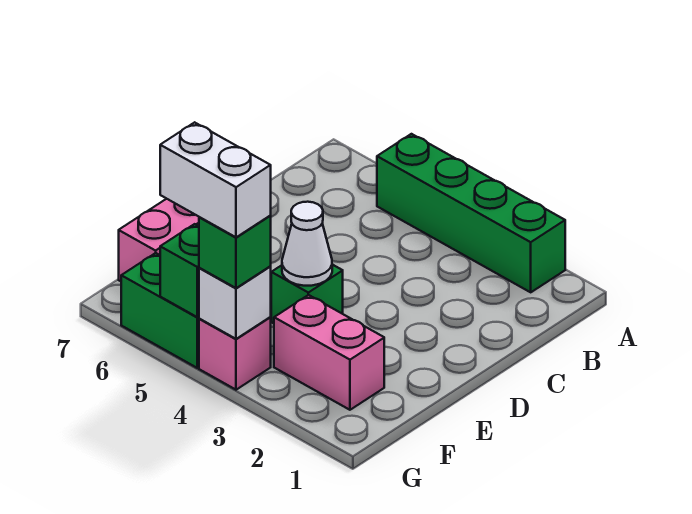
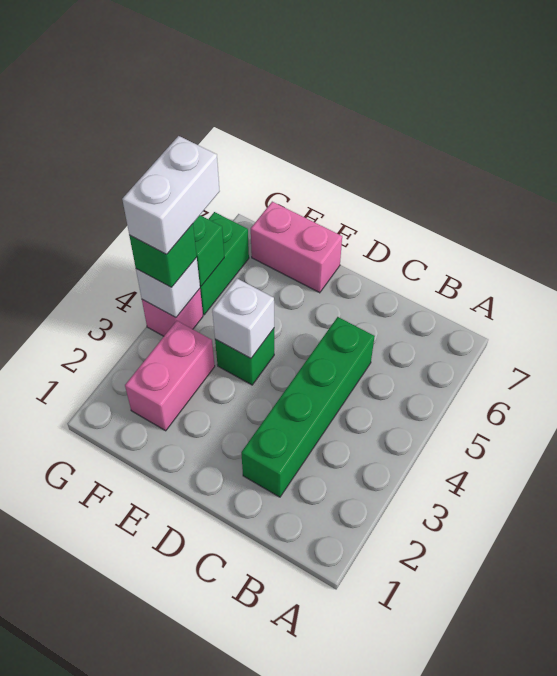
green 1x4 brick [377,134,565,292] -> green 1x4 brick moved to [241,317,375,497]
white 1x1 cone [282,202,332,286] -> white 1x1 brick [212,279,274,358]

